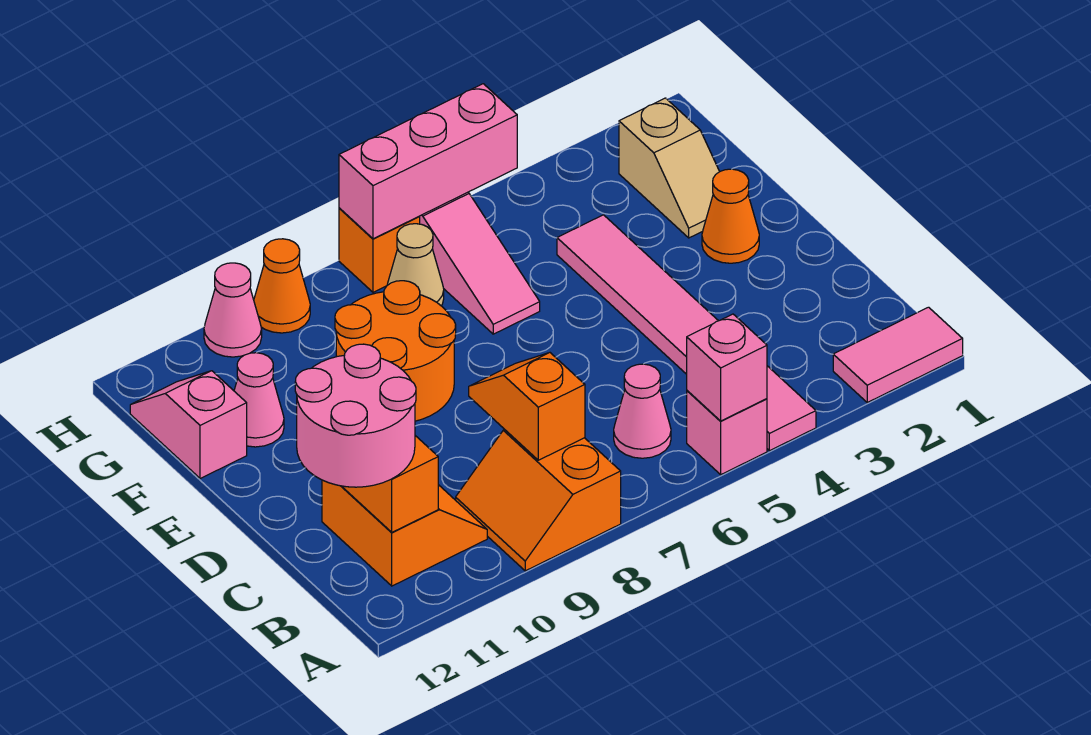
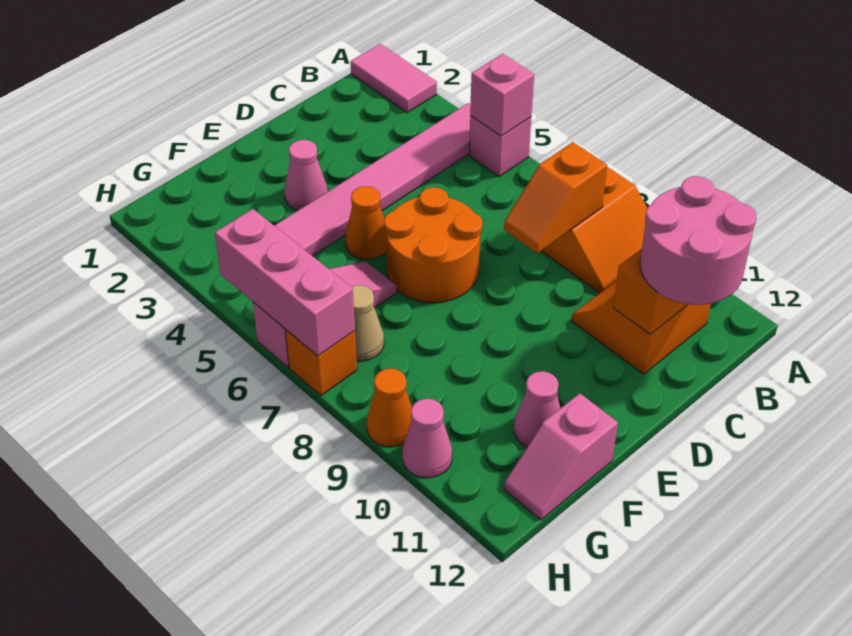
pink 1x1 cone [614,364,671,458] -> pink 1x1 cone moved to [284,140,328,211]
orange 1x1 cone [702,169,759,263] -> orange 1x1 cone moved to [345,186,386,259]
orange 2x2 round brick [335,281,456,421] -> orange 2x2 round brick moved to [384,187,482,303]
tan 1x2 slope [619,98,720,238] -> none

